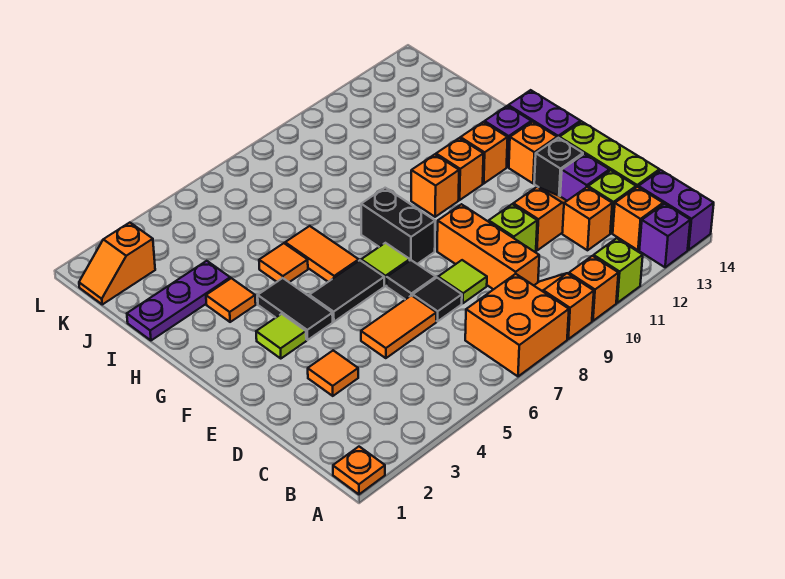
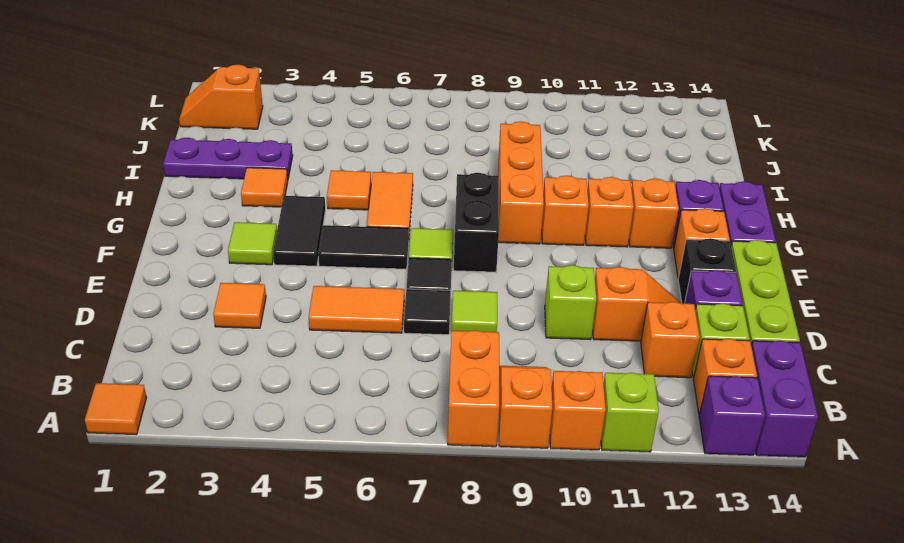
orange 1x1 plate [333,447,385,494] -> orange 1x1 tile [85,383,146,435]
orange 2x2 brick [465,274,569,376] -> orange 1x2 brick [448,330,499,447]
orange 1x3 brick [437,204,539,290] -> orange 1x3 brick moved to [498,122,544,244]

